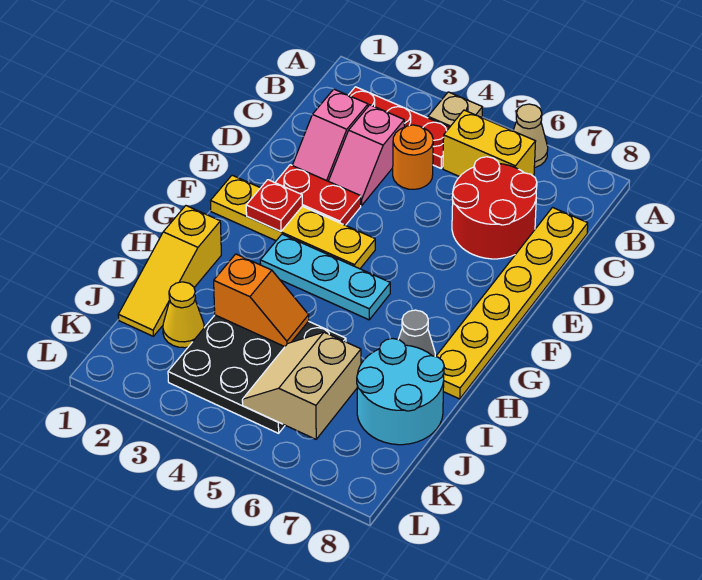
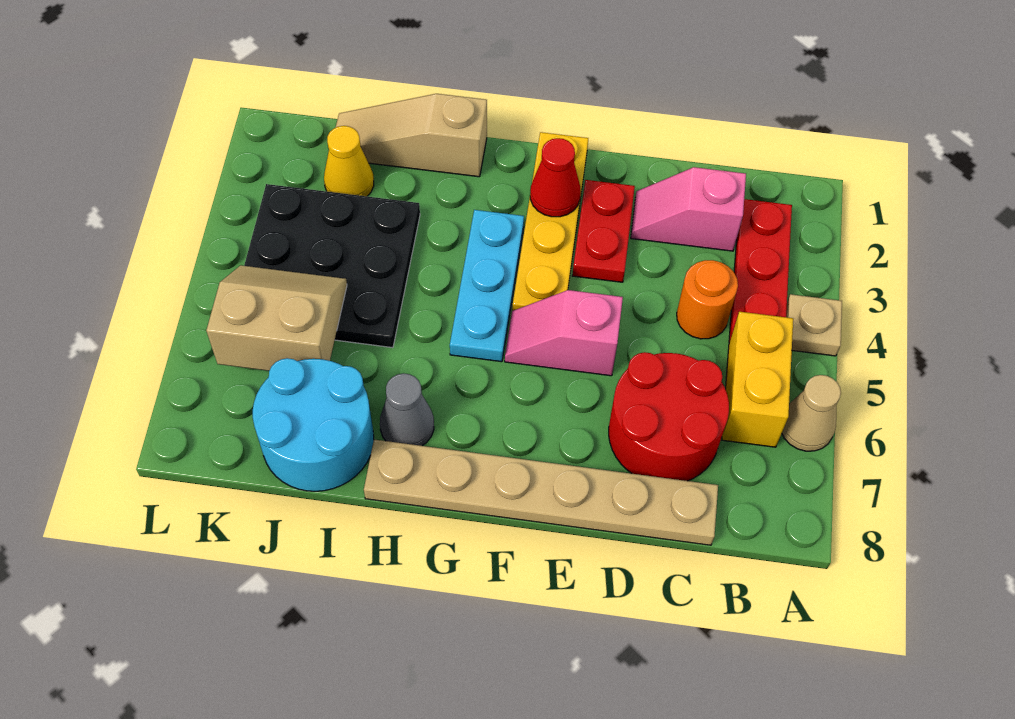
pink 1x2 slope [329,105,404,205] -> pink 1x2 slope moved to [505,290,623,376]
yellow 1x6 plate [436,208,588,399] -> tan 1x6 plate [364,440,718,545]
red 1x1 plate [246,180,302,231] -> red 1x1 cone [530,138,581,217]
yellow 1x3 slope [118,206,221,336] -> tan 1x3 slope [335,94,487,177]
orange 1x2 slope [214,254,309,347] -> none

